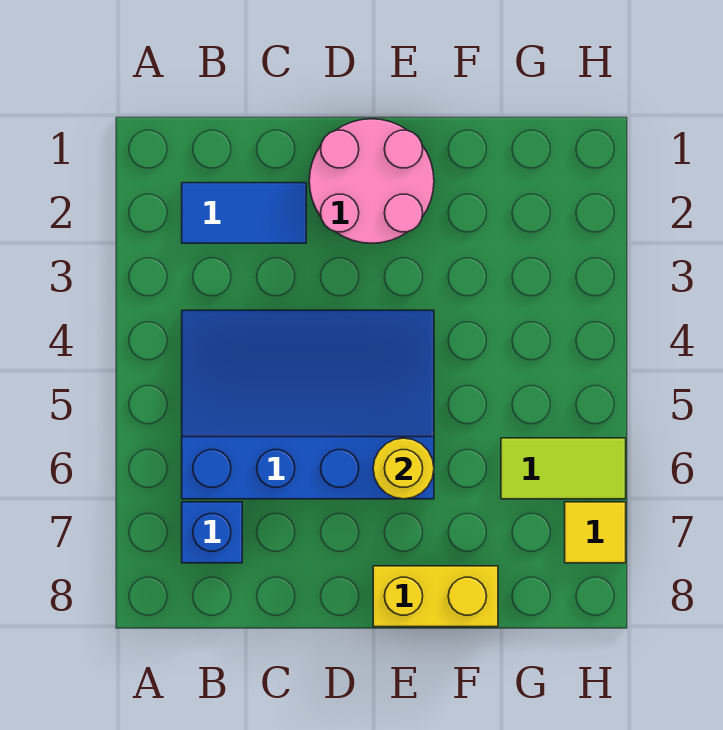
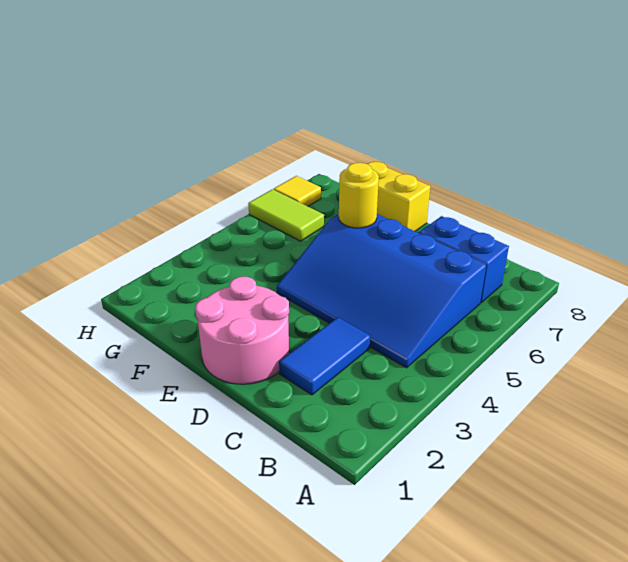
blue 1x2 tile [182,183,306,243] -> blue 1x2 tile turned to [279,317,370,395]
blue 1x1 brick [182,502,242,563] -> blue 1x2 brick [419,216,509,303]

